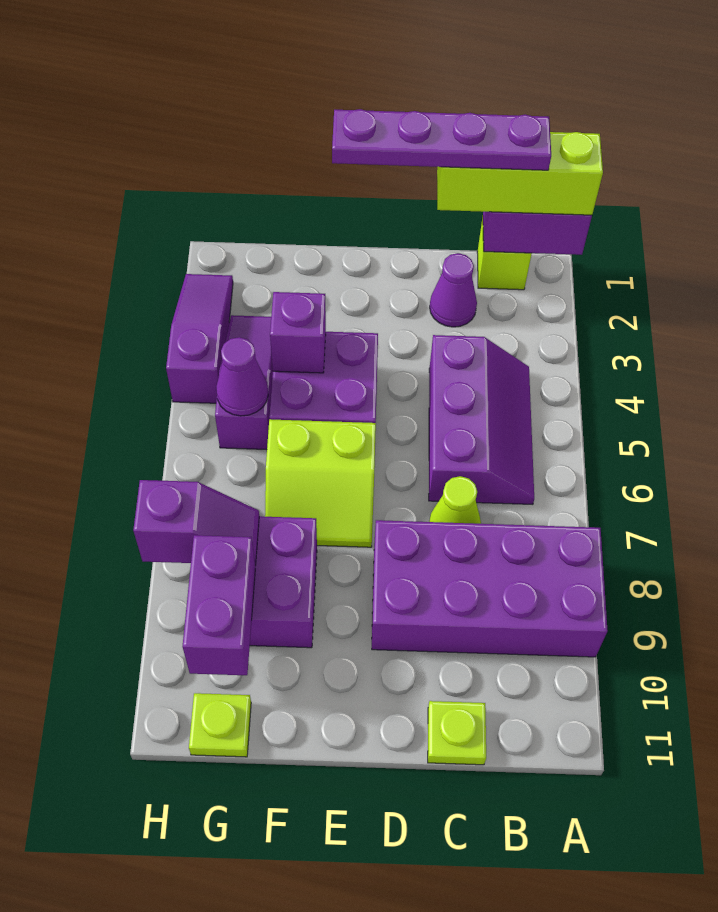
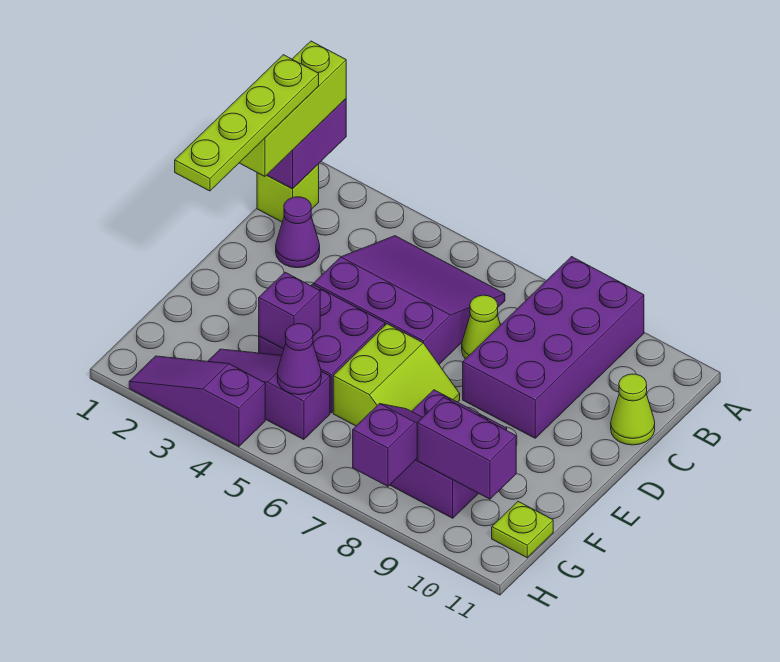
purple 1x4 plate [332,109,551,170] -> lime 1x4 plate [175,55,319,191]
purple 2x3 slope [429,335,534,504] -> purple 3x3 slope [314,236,505,364]
lime 1x1 plate [428,701,486,765] -> lime 1x1 cone [611,374,655,445]

